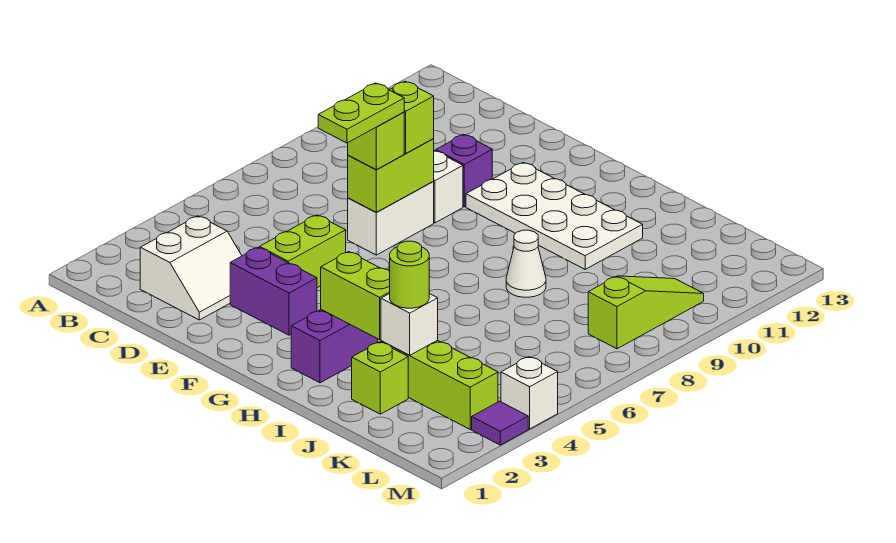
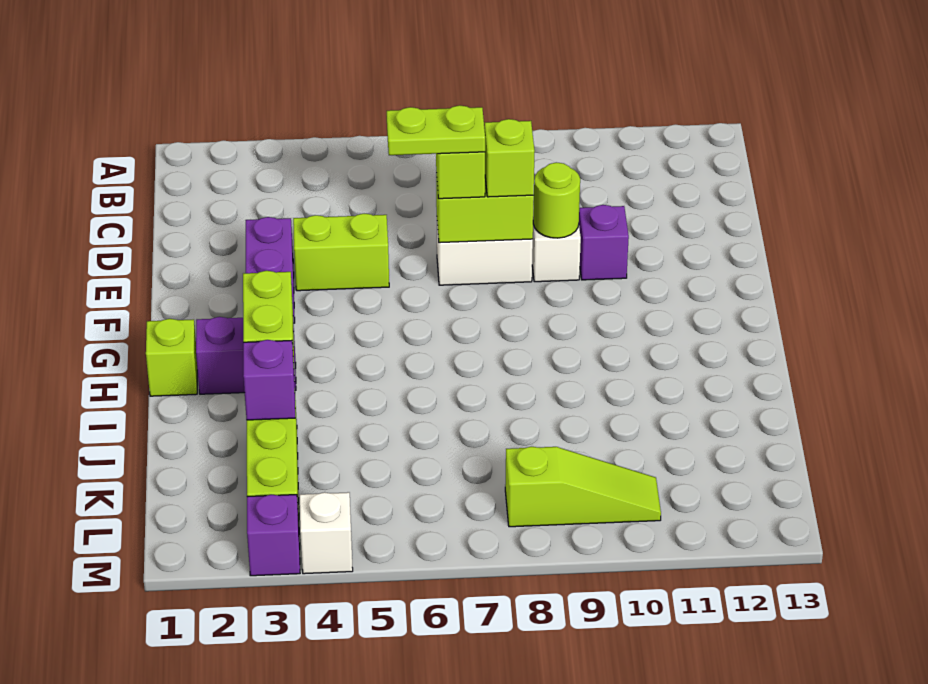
white 2x2 slope [140,216,242,320] -> none
white 2x4 plate [466,162,643,269] -> none
white 1x1 cone [506,230,546,297] -> none
lime 1x1 brick [352,342,408,414] -> lime 1x1 brick moved to [146,319,197,396]
white 1x1 brick [381,294,438,355] -> purple 1x1 brick [243,340,295,420]
lime 1x1 round brick [390,241,429,308] -> lime 1x1 round brick moved to [533,162,580,238]
purple 1x1 tile [472,401,528,445] -> purple 1x1 brick [247,495,300,576]

